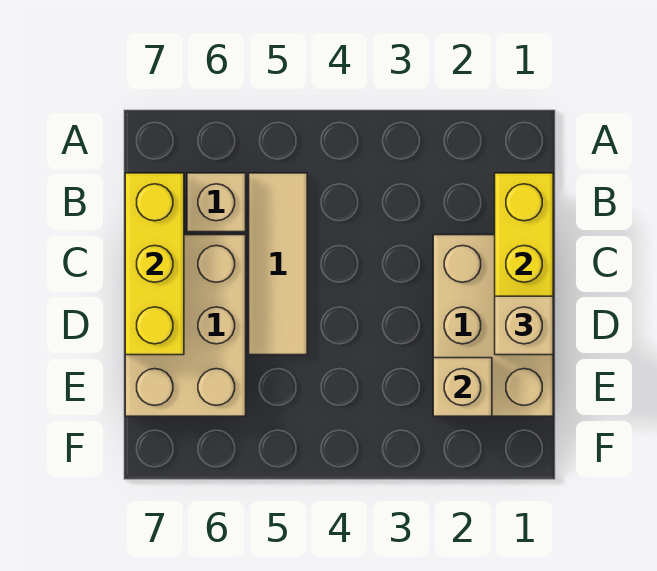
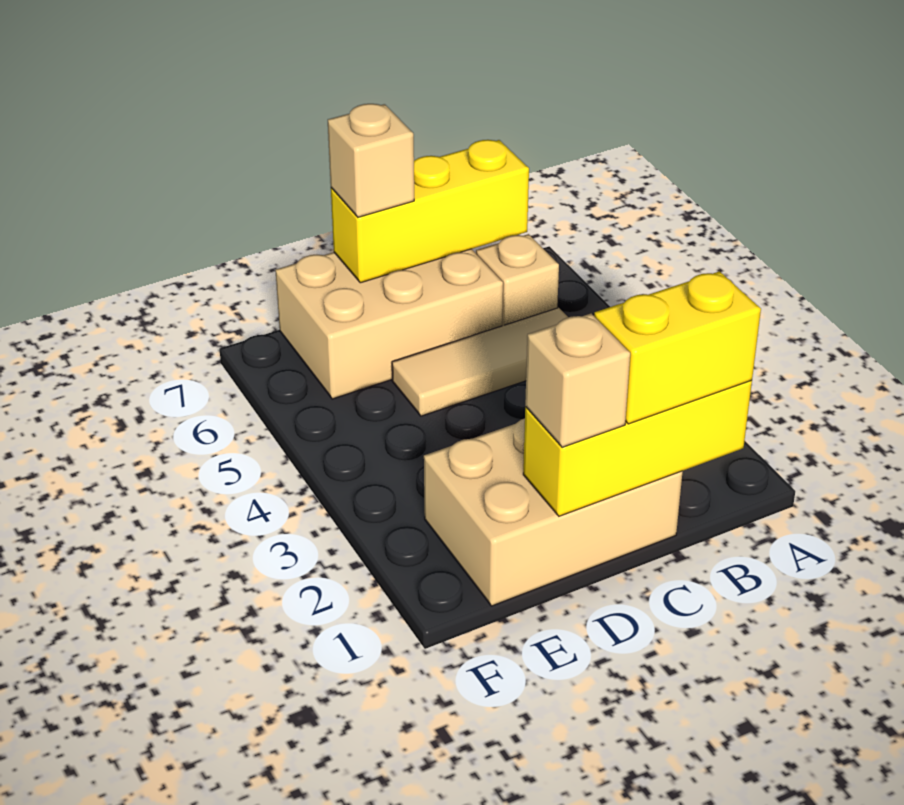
none -> yellow 1x2 brick [594,271,761,424]
tan 1x1 brick [433,358,492,416] -> tan 1x1 brick moved to [328,104,414,217]

